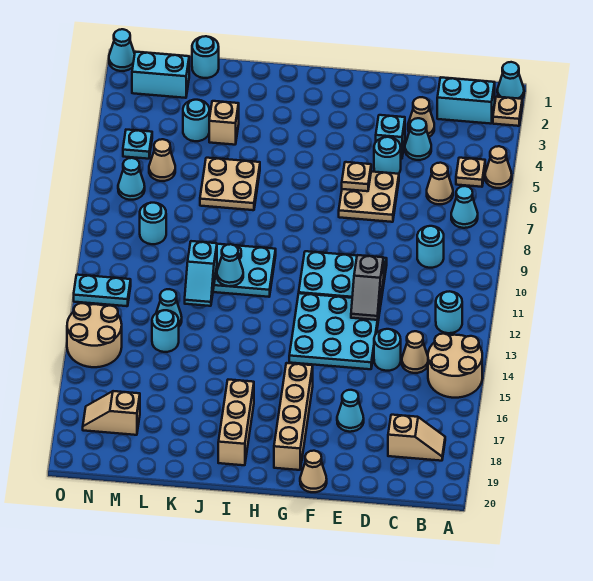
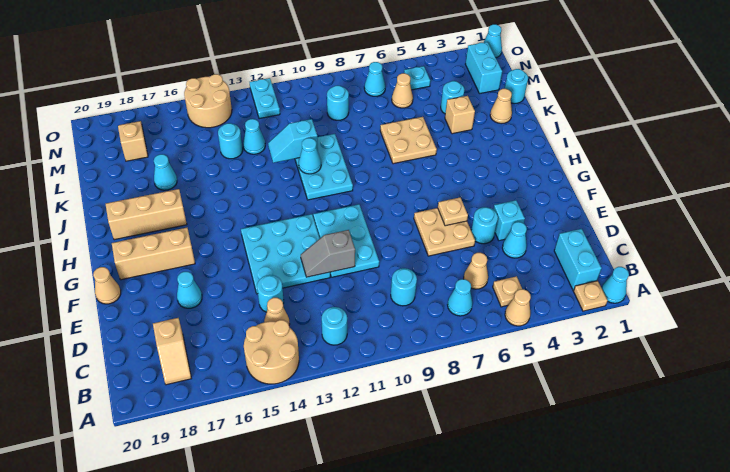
tan 1x1 cone [408,97,434,137] -> tan 1x1 cone moved to [490,89,512,124]
tan 1x4 brick [274,363,313,470] -> tan 1x3 brick [112,228,195,280]
none -> cyan 1x1 cone [154,154,177,190]

